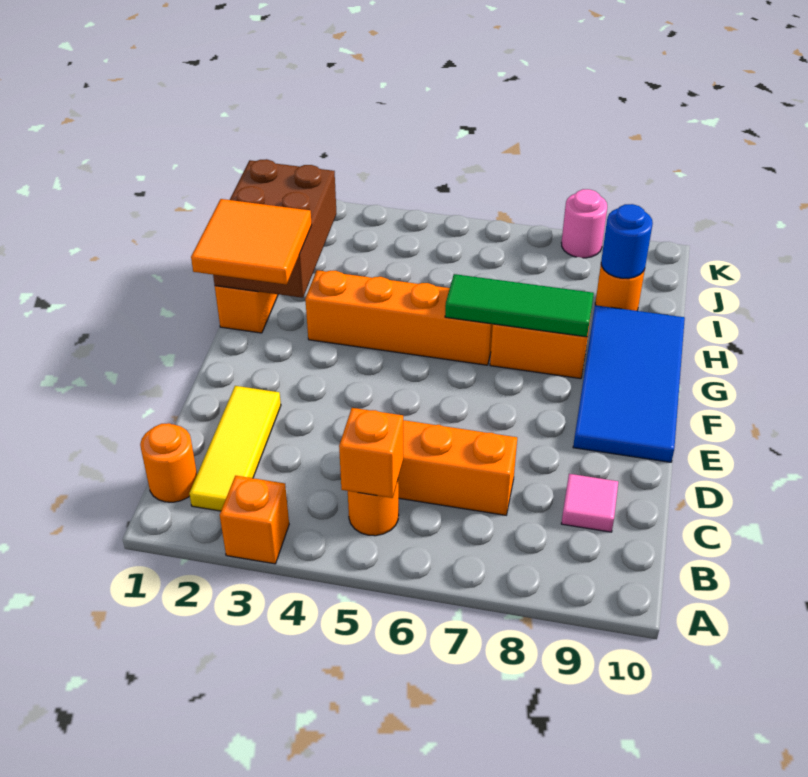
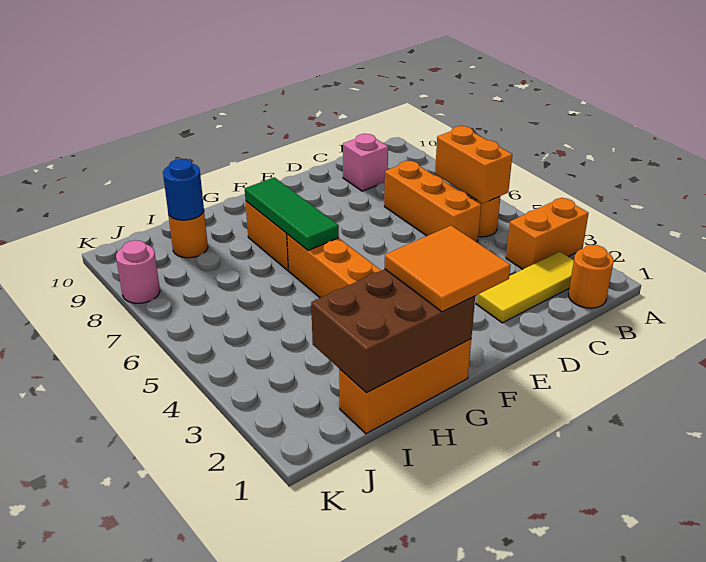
orange 1x1 brick [220,476,289,564] -> orange 1x2 brick [506,198,589,269]
orange 1x1 brick [339,408,403,498] -> orange 1x2 brick [435,126,512,203]
pink 1x1 tile [561,474,618,532] -> pink 1x1 brick [343,134,388,191]
blue 2x4 tile [573,305,685,462] -> none

